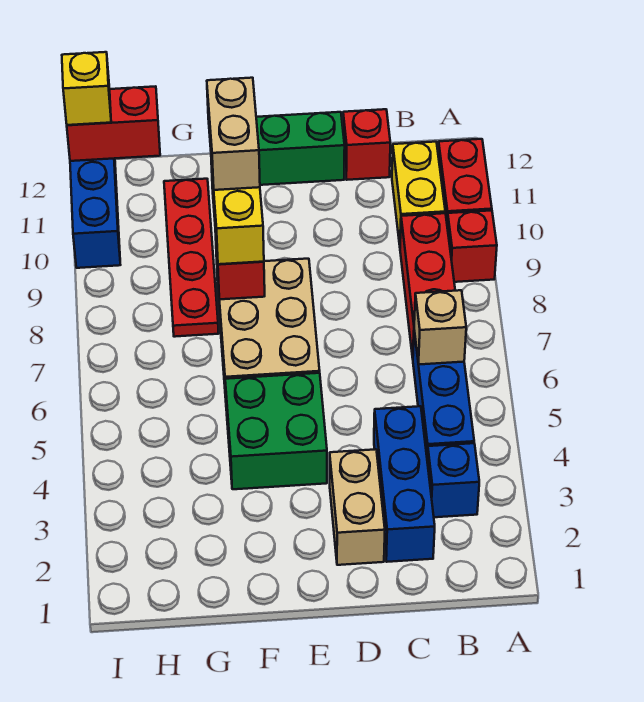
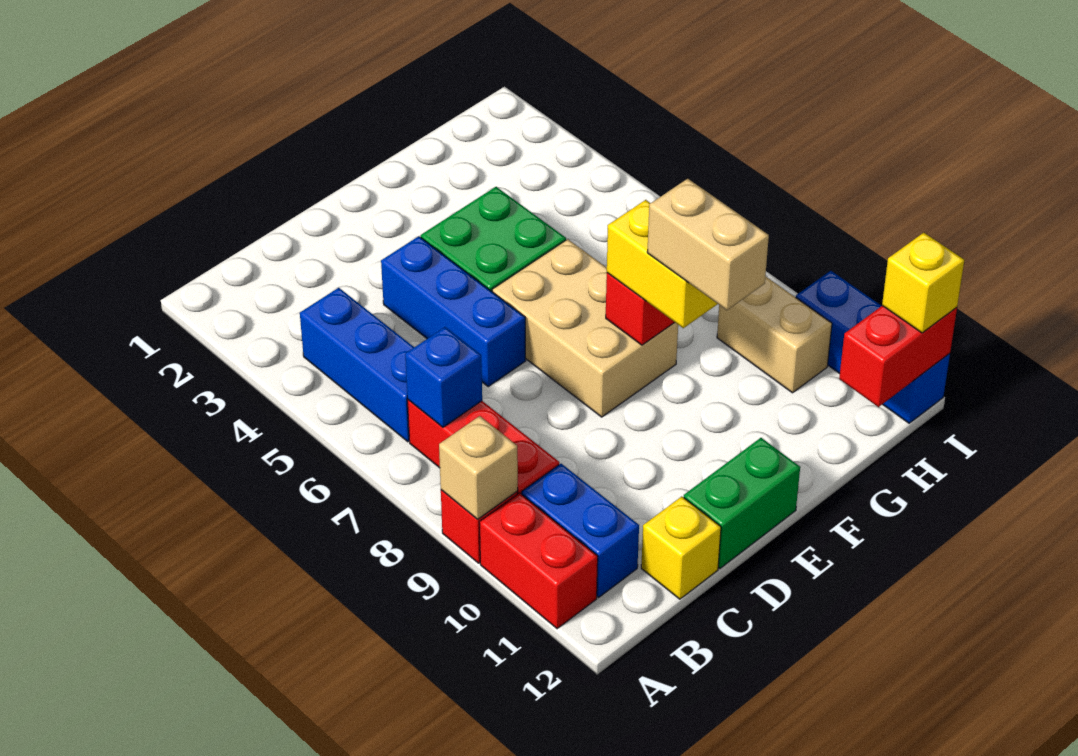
blue 1x1 brick [427,443,479,517] -> blue 1x1 brick moved to [405,327,482,427]
tan 1x1 brick [414,290,466,365] -> tan 1x1 brick moved to [439,416,518,519]
yellow 1x2 brick [392,142,445,245] -> blue 1x2 brick [522,464,639,597]
blue 1x3 brick [374,406,435,562] -> blue 1x3 brick moved to [381,236,526,386]
red 1x1 brick [343,109,390,180] -> yellow 1x1 brick [641,497,721,599]
tan 1x2 brick [330,449,385,565] -> tan 1x2 brick moved to [717,276,832,393]
red 1x4 plate [164,179,219,337] -> none

